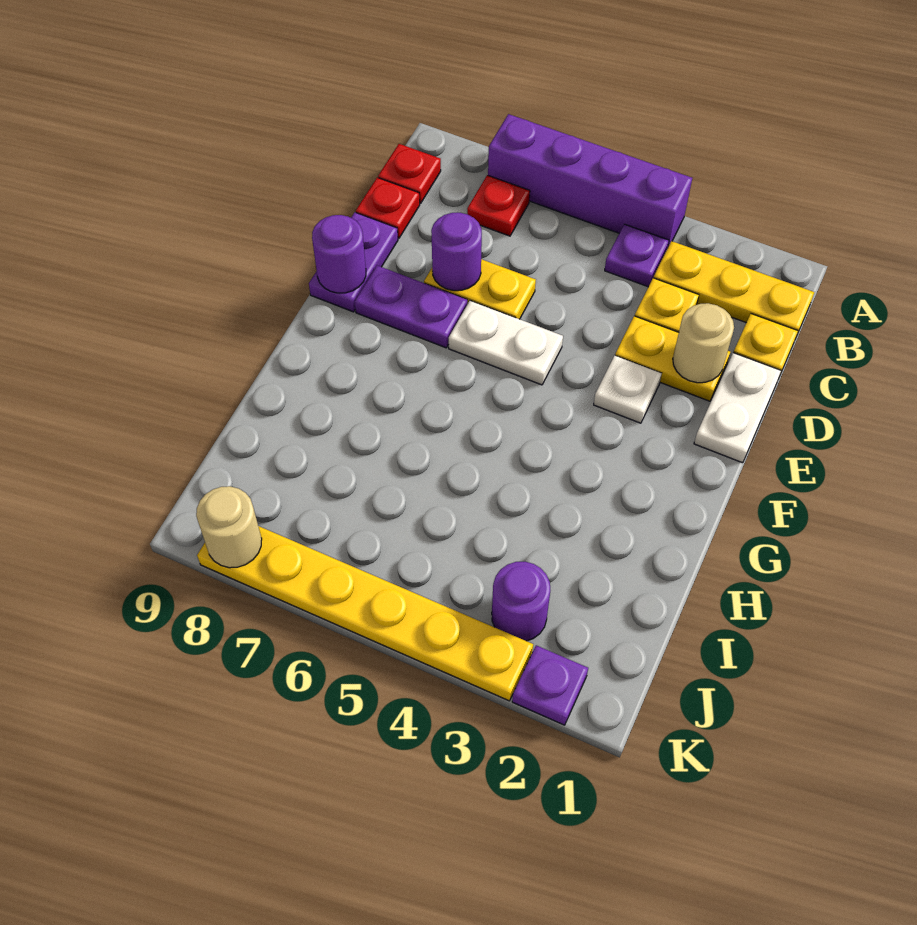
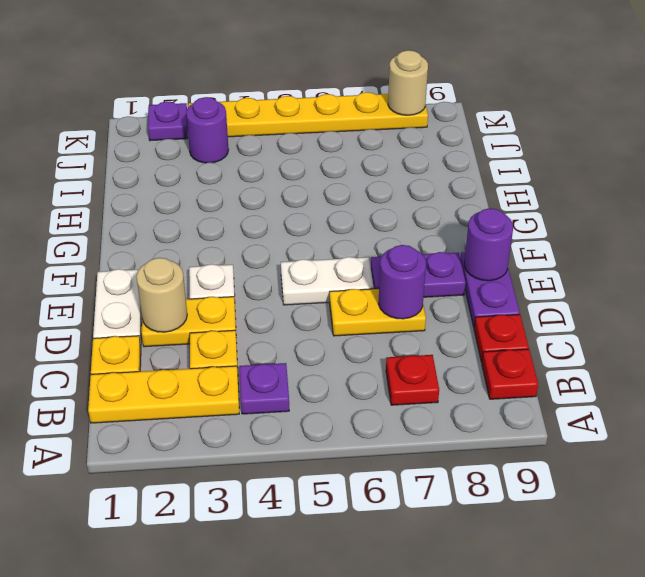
purple 1x4 brick [488,114,692,246] -> none

